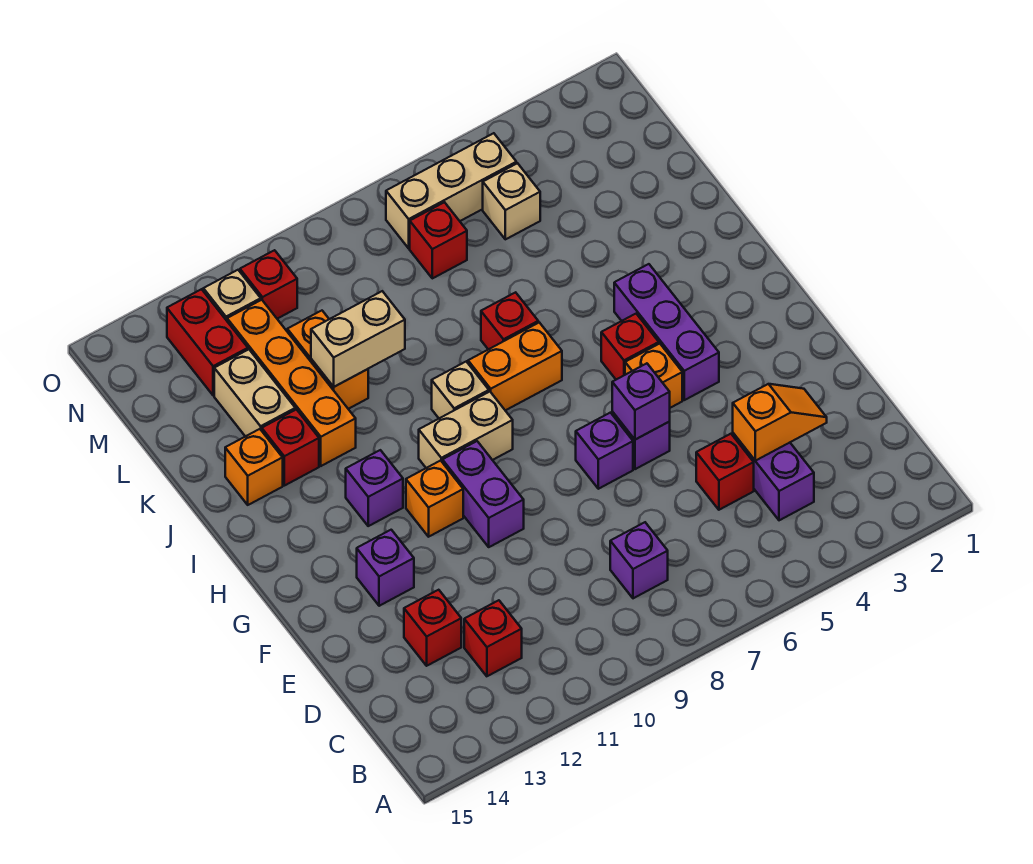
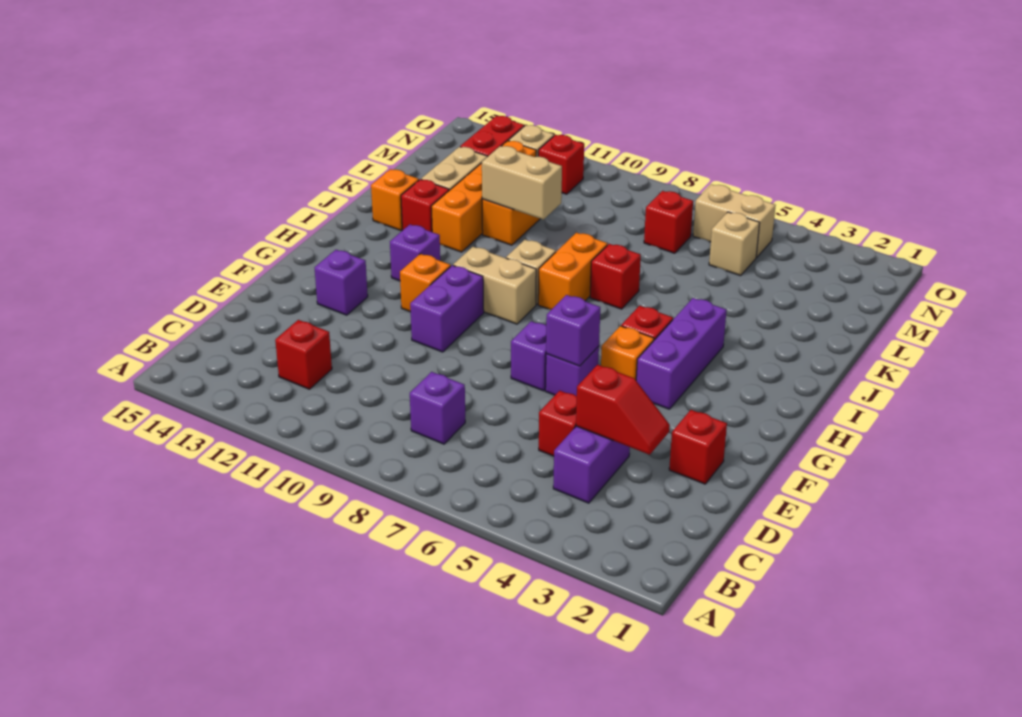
orange 1x2 slope [733,384,827,461] -> red 1x2 slope [576,365,670,455]
red 1x1 brick [404,590,461,666] -> red 1x1 brick moved to [669,410,727,484]
orange 1x2 brick [468,322,562,410] -> orange 1x2 brick turned to [538,233,608,310]
tan 1x3 brick [386,133,516,248] -> tan 1x2 brick [693,184,776,257]

